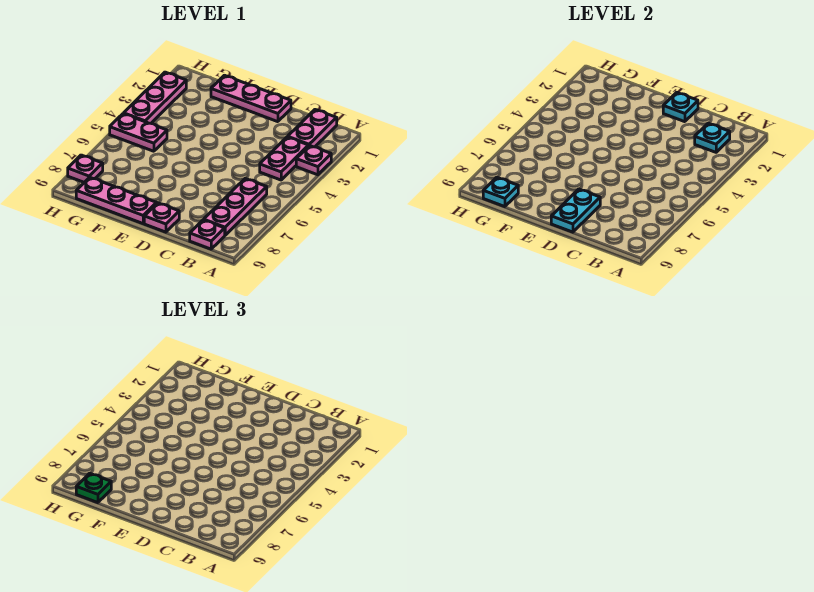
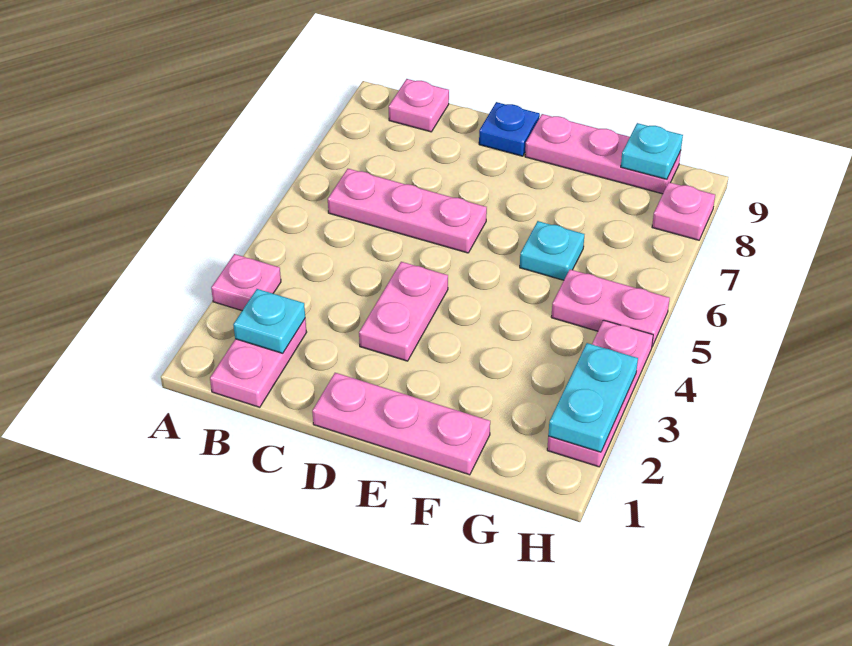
pink 1x2 plate [260,137,309,180] -> pink 1x2 plate moved to [359,262,448,361]
pink 1x3 plate [204,178,267,235] -> pink 1x3 plate turned to [328,169,487,253]
cyan 1x1 plate [663,92,698,122] -> cyan 1x1 plate moved to [520,221,584,280]
cyan 1x2 plate [551,189,600,232] -> cyan 1x2 plate moved to [548,343,638,452]
pink 1x1 plate [144,203,179,232] -> blue 1x1 plate [479,102,540,156]
green 1x1 plate [76,473,111,503] -> none

